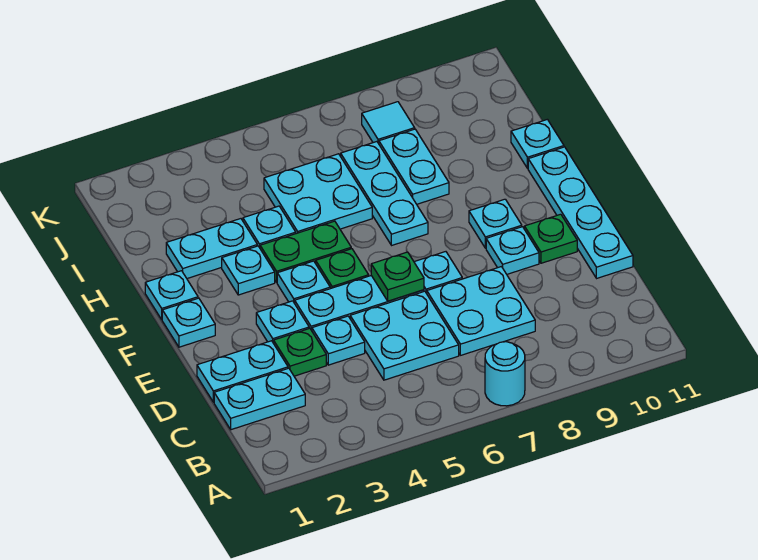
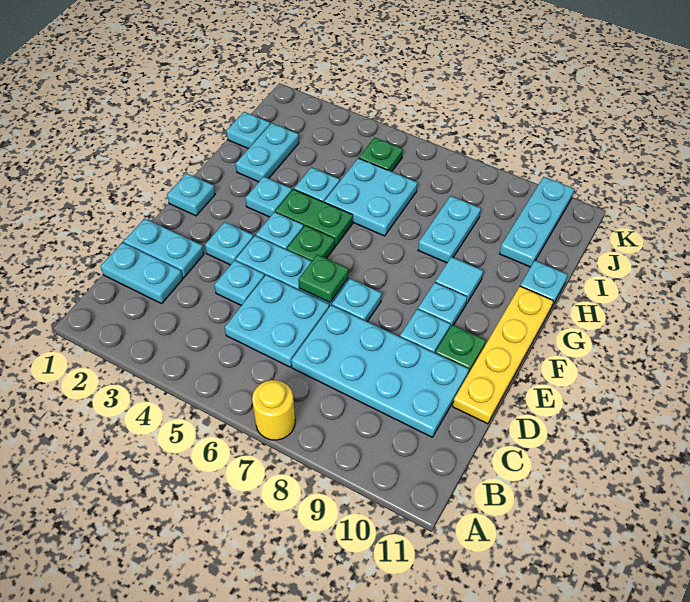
cyan 1x1 round brick [485,342,525,406] -> yellow 1x1 round brick [252,380,295,440]
cyan 2x2 plate [427,267,535,355] -> cyan 2x4 plate [291,305,469,437]
green 1x1 plate [274,328,326,376] -> green 1x1 plate moved to [359,138,403,172]
cyan 1x4 plate [528,147,633,278] -> yellow 1x4 plate [453,286,553,424]
cyan 1x1 plate [145,271,198,319] -> cyan 1x1 plate moved to [227,112,270,149]
cyan 1x3 plate [341,142,428,245] -> cyan 1x3 plate moved to [500,177,574,267]
cyan 1x2 plate [166,219,257,278] -> cyan 1x2 plate turned to [236,123,299,182]
cyan 1x1 tile [362,102,415,144] -> cyan 1x1 tile moved to [435,257,483,304]

